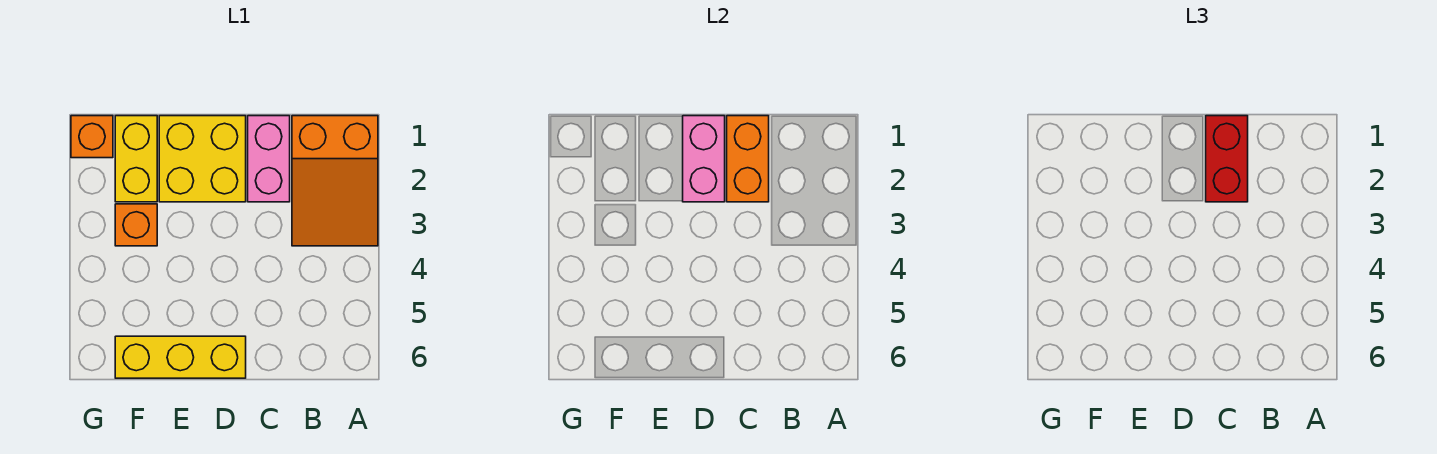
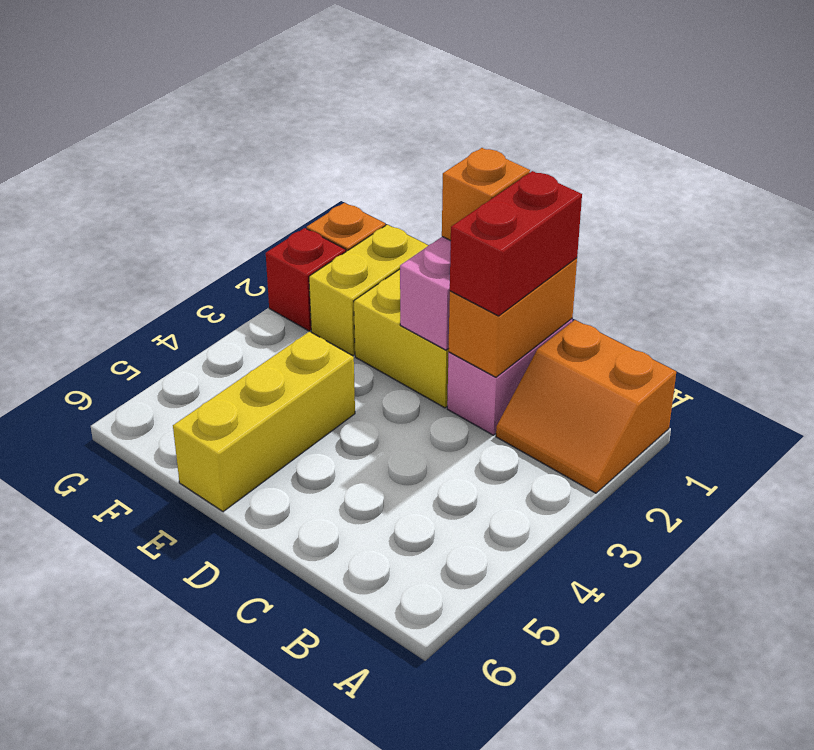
orange 2x3 slope [292,116,378,246] -> orange 2x2 slope [496,320,676,493]
yellow 1x3 brick [115,336,246,378] -> yellow 1x3 brick turned to [173,332,355,512]
orange 1x1 brick [115,204,157,246] -> orange 1x1 brick moved to [442,148,530,241]
none -> red 1x1 brick [266,228,346,331]

